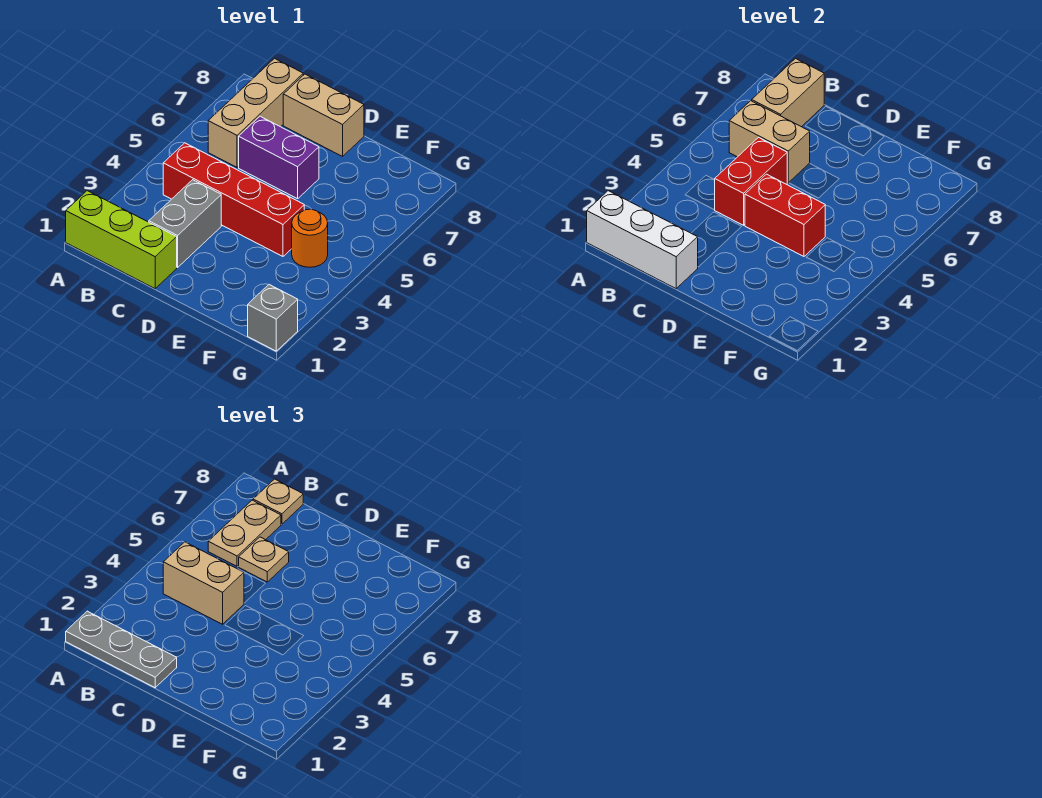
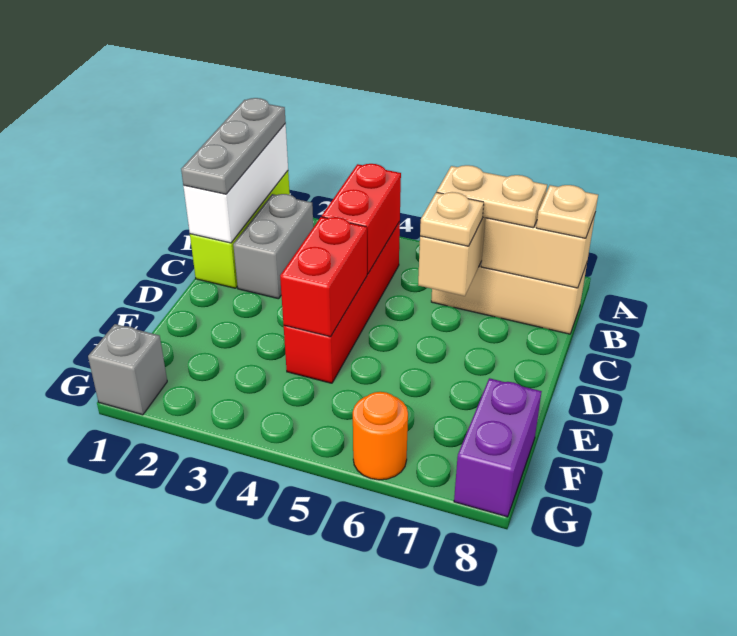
tan 1x2 brick [163,542,244,624] -> none
grey 1x2 brick [149,180,221,268] -> grey 1x2 brick turned to [233,194,313,299]
red 1x2 brick [715,137,787,225] -> red 1x2 brick turned to [322,164,401,274]
purple 1x2 brick [239,116,319,199] -> purple 1x2 brick moved to [454,378,542,517]
tan 1x2 brick [283,74,364,156] -> none
orange 1x1 round brick [292,209,328,267] -> orange 1x1 round brick moved to [353,392,408,480]

